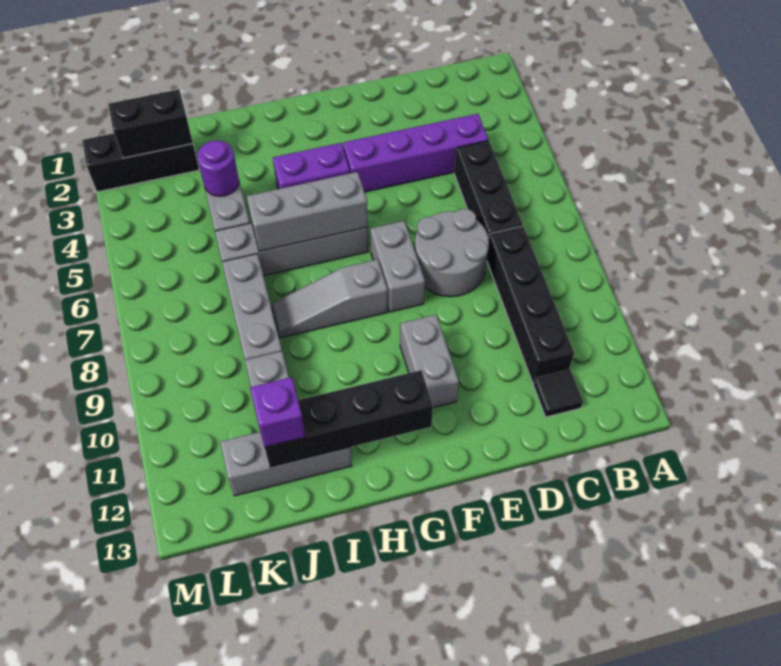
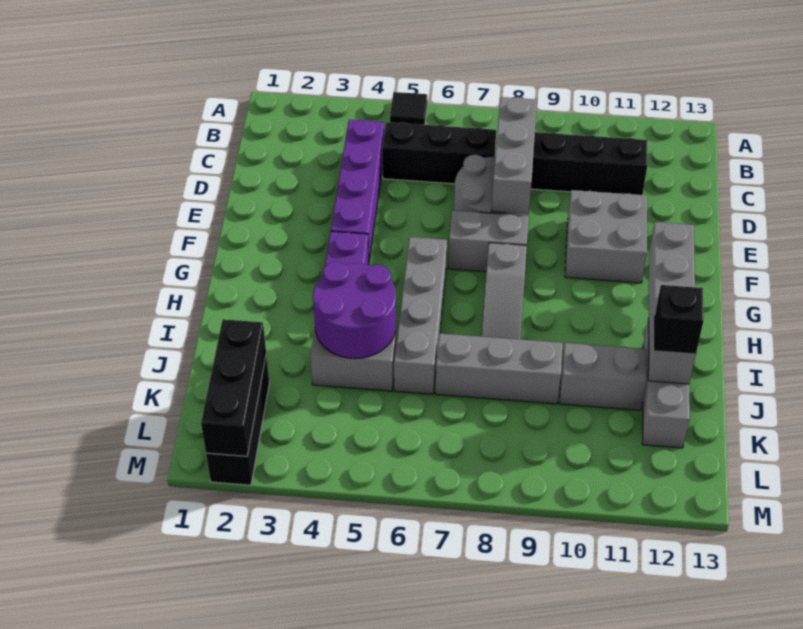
black 1x1 tile [533,369,583,417] -> black 1x1 tile moved to [390,92,427,125]
grey 1x2 brick [400,315,459,408] -> grey 2x2 brick [565,190,647,283]
grey 1x3 brick [247,172,368,251] -> grey 1x3 brick moved to [491,97,537,214]
black 1x4 brick [265,370,433,467] -> grey 1x4 brick [648,222,696,384]
purple 1x1 round brick [197,141,239,196] -> purple 2x2 round brick [313,262,396,358]
purple 1x1 brick [250,377,306,447] -> black 1x1 brick [655,285,704,353]
black 1x2 brick [108,89,193,158] -> black 1x3 brick [201,319,266,456]

